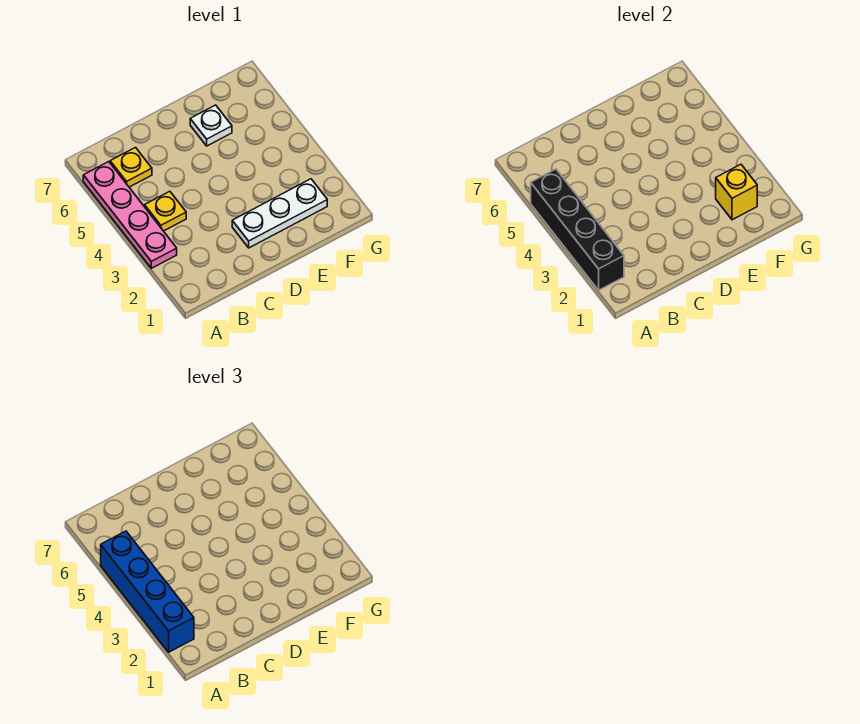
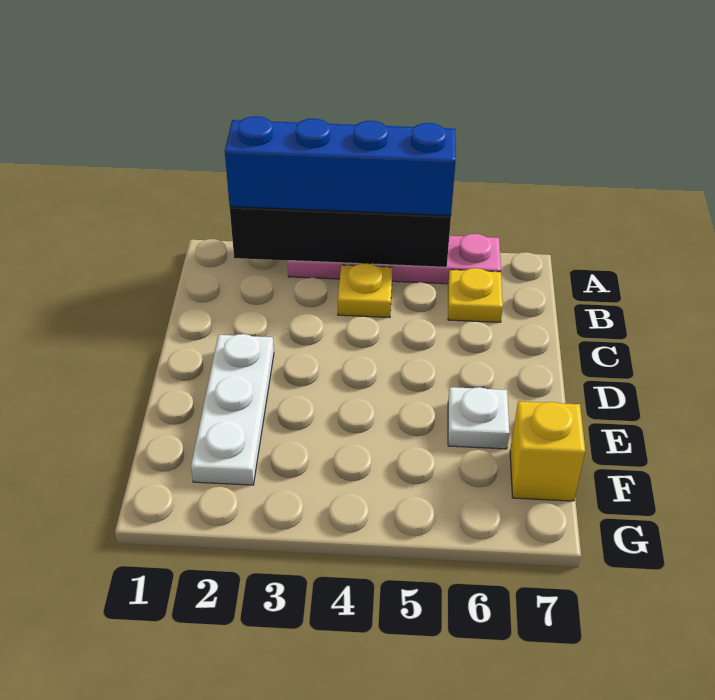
yellow 1x1 brick [716,164,757,220] -> yellow 1x1 brick moved to [510,401,585,501]

